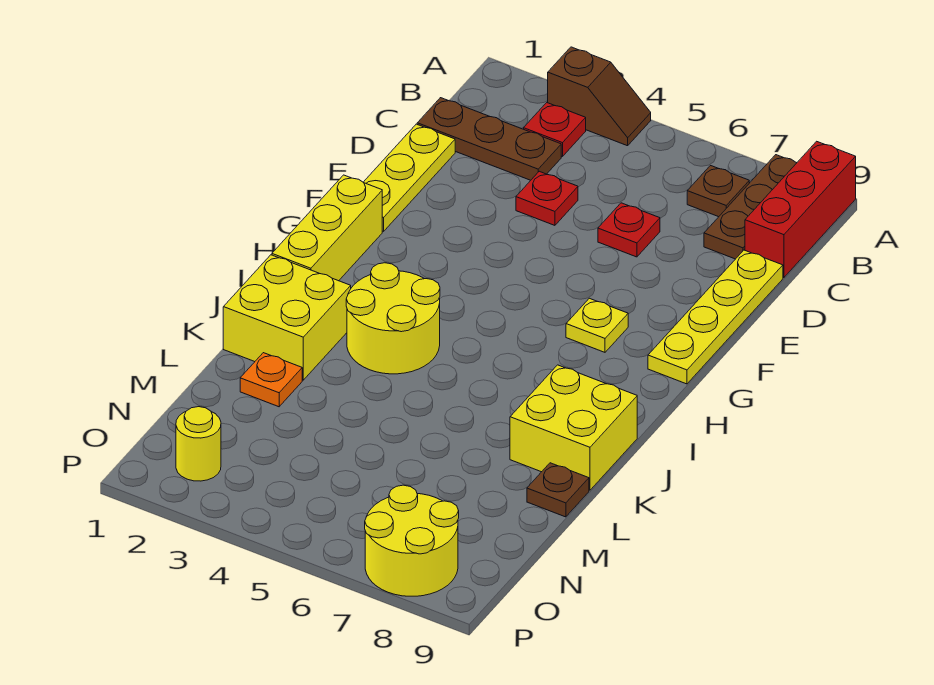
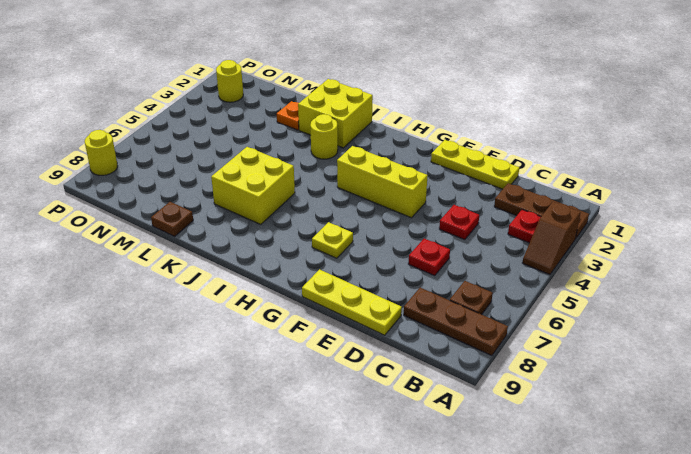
red 1x3 brick [745,141,856,278] -> none
brown 1x3 plate [417,98,561,180] -> brown 1x3 plate turned to [494,183,589,238]
yellow 1x4 plate [648,250,783,384] -> yellow 1x3 plate [302,269,402,335]
yellow 1x3 brick [272,175,382,281] -> yellow 1x3 brick moved to [337,146,428,218]
yellow 2x2 round brick [346,263,440,374] -> yellow 1x1 round brick [310,114,338,159]
yellow 2x2 brick [510,365,637,490] -> yellow 2x2 brick moved to [211,147,295,225]
yellow 2x2 round brick [365,485,459,596] -> yellow 1x1 round brick [85,130,118,175]

